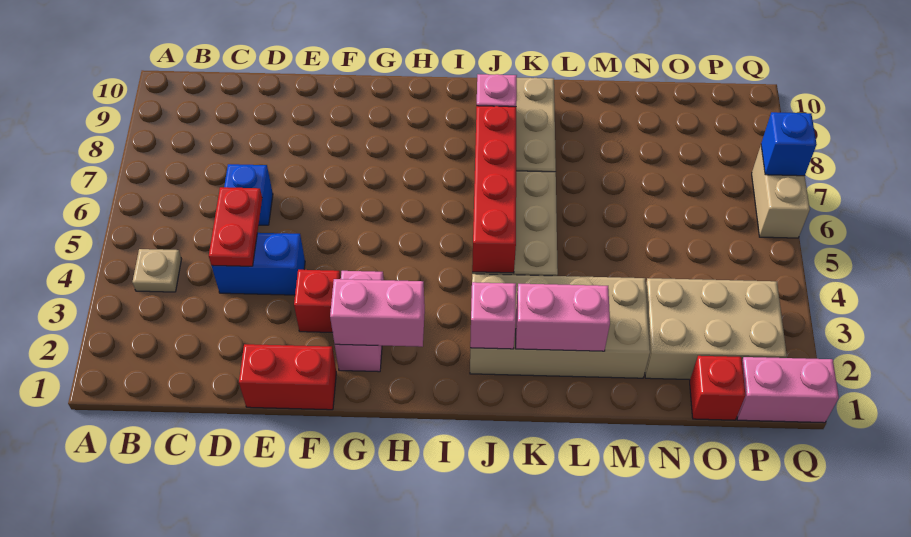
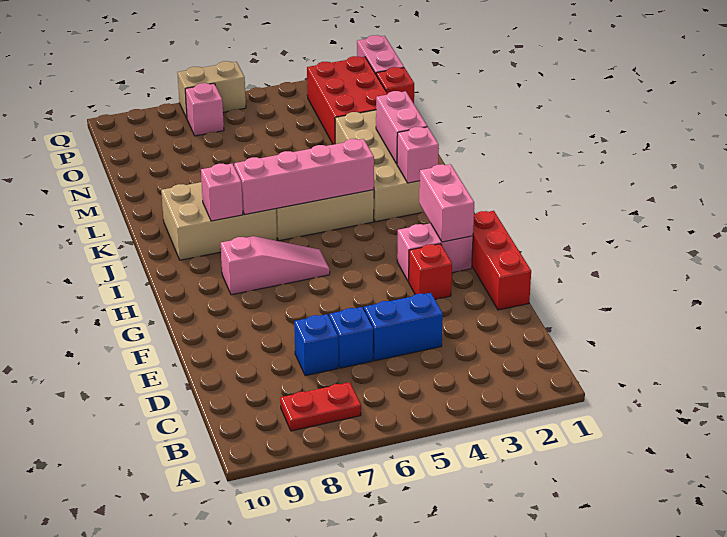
tan 1x1 plate [133,249,181,292] -> none
blue 1x2 brick [212,233,305,295] -> blue 1x2 brick turned to [364,293,443,361]
red 1x2 plate [209,187,262,266] -> red 1x2 plate moved to [280,382,361,431]
red 1x2 brick [239,344,336,410] -> red 1x3 brick [472,211,531,310]
none -> pink 1x3 slope [221,236,330,295]
red 1x4 brick [472,106,516,273] -> pink 1x4 brick [234,139,374,215]
tan 2x3 brick [645,278,787,380] -> red 2x3 brick [307,56,387,145]
none -> pink 1x1 brick [185,83,224,136]
blue 1x1 brick [761,112,817,176] -> blue 1x1 brick moved to [294,314,338,376]

